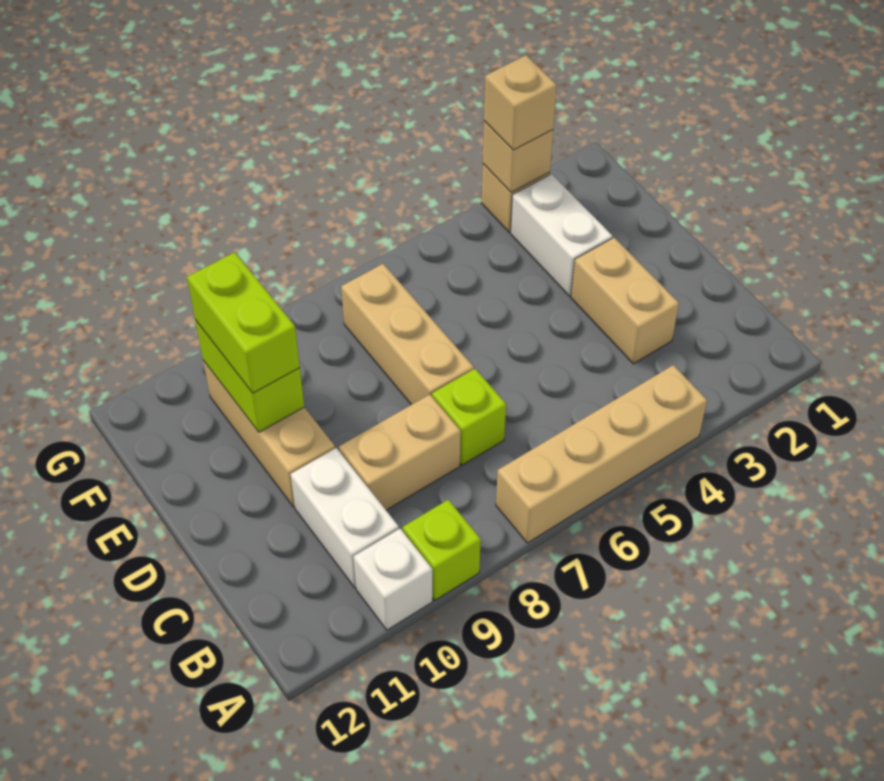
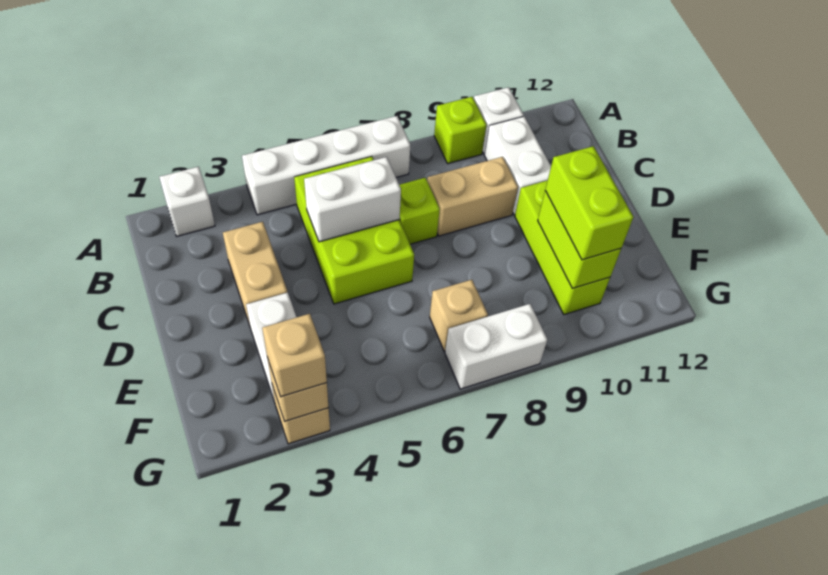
none -> white 1x1 brick [159,167,215,236]
tan 1x4 brick [496,365,707,543] -> white 1x4 brick [242,116,410,215]
none -> lime 2x3 brick [294,157,414,304]
none -> white 1x2 brick [304,157,401,242]
tan 1x3 brick [341,264,474,405] -> tan 1x1 brick [430,280,488,352]
tan 1x3 brick [203,360,335,507] -> lime 1x3 brick [515,180,610,315]
none -> white 1x2 brick [445,304,547,389]

